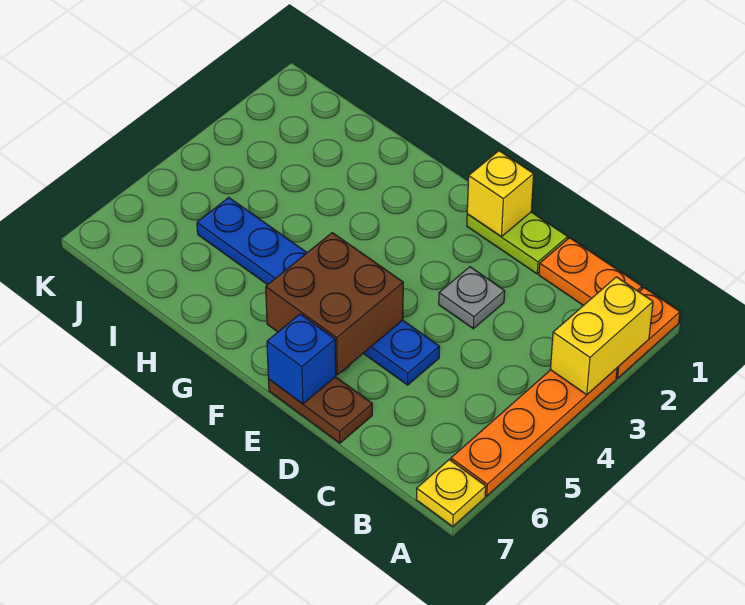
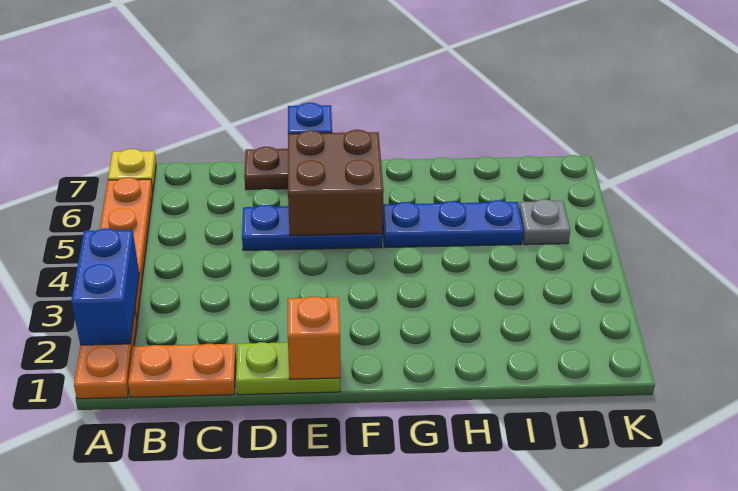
yellow 1x2 brick [550,277,653,395] -> blue 1x2 brick [71,228,139,345]
grey 1x1 plate [439,267,505,329] -> grey 1x1 plate moved to [519,199,570,245]
yellow 1x1 brick [467,151,534,237] -> orange 1x1 brick [288,297,340,379]

